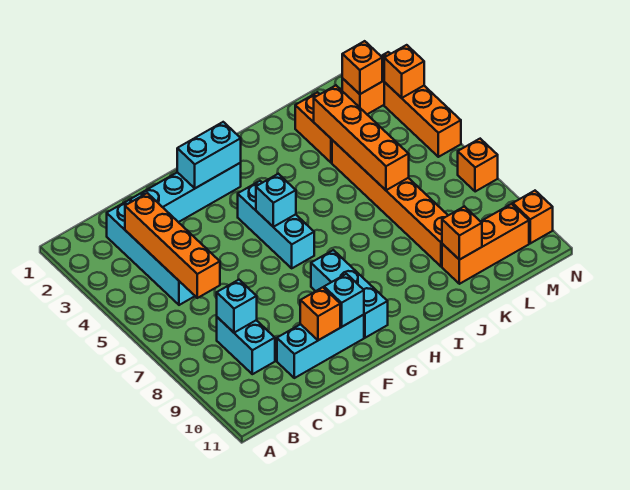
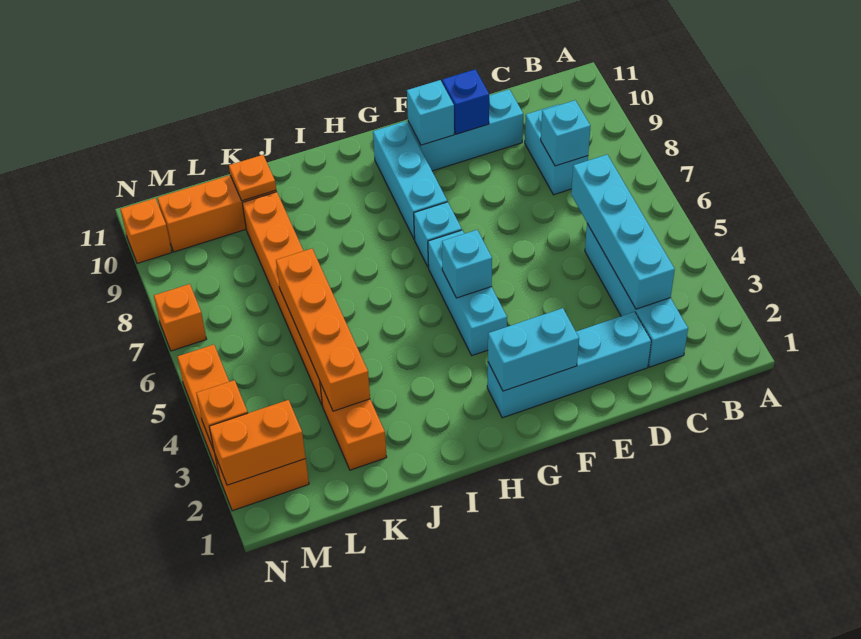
orange 1x4 brick [125,193,220,298] -> cyan 1x4 brick [571,155,675,309]
orange 1x1 brick [300,287,340,340] -> blue 1x1 brick [442,69,489,134]
none -> cyan 1x1 brick [414,202,462,268]
orange 1x1 brick [442,206,482,260] -> orange 1x1 plate [229,155,276,201]
orange 1x1 brick [342,41,382,94] -> orange 1x2 brick [209,400,306,485]

